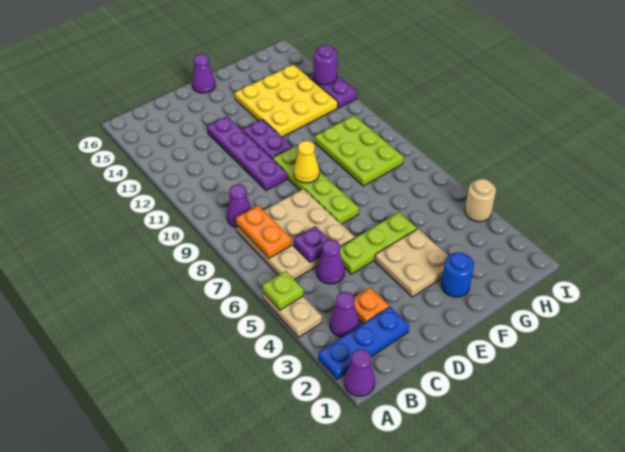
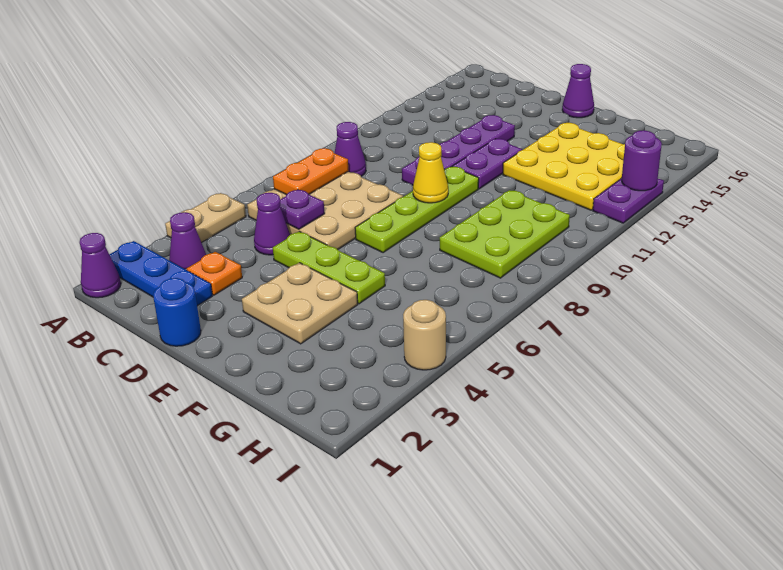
lime 1x1 plate [263,271,303,310] -> none
blue 1x1 round brick [441,252,474,297] -> blue 1x1 round brick moved to [153,278,201,346]

